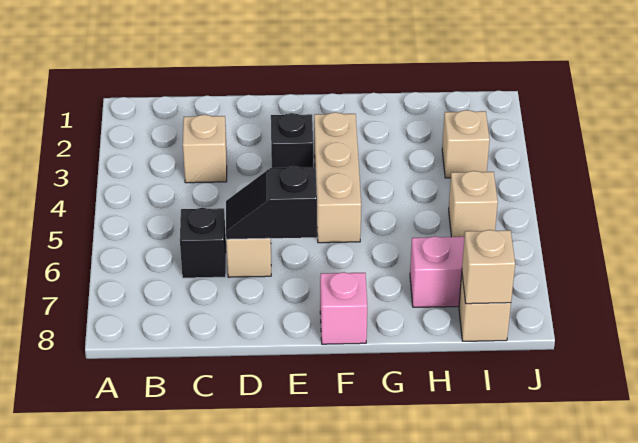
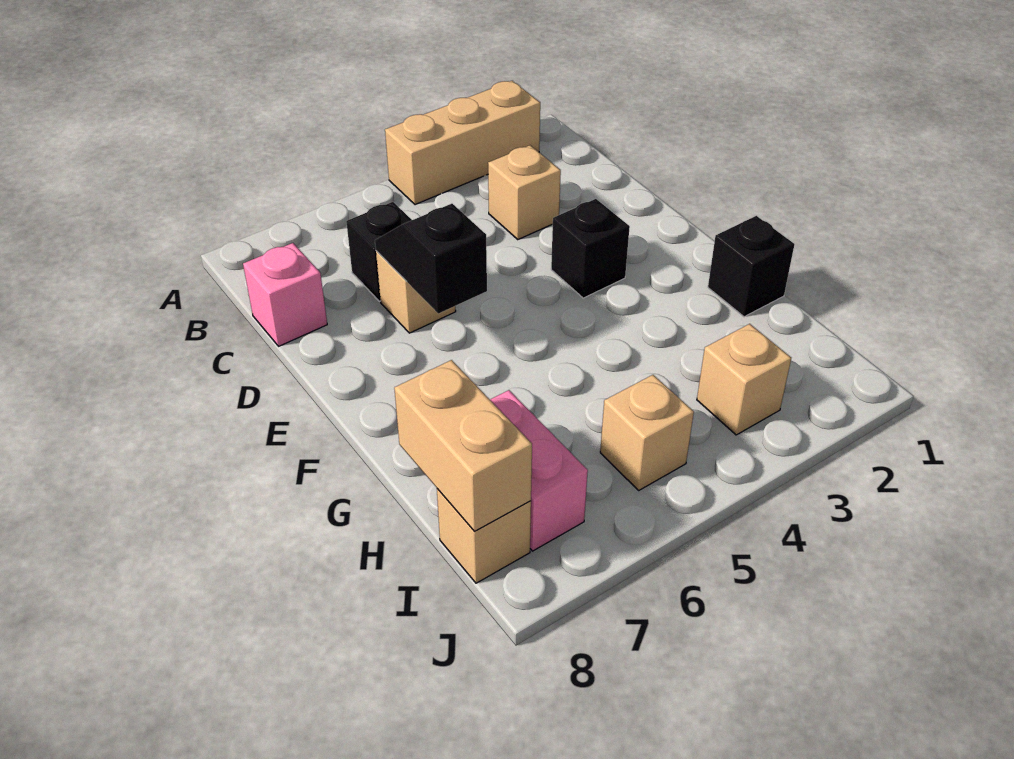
tan 1x3 brick [314,112,361,243] -> tan 1x3 brick moved to [385,81,540,205]
pink 1x1 brick [320,272,367,344] -> pink 1x1 brick moved to [243,243,327,346]
none -> black 1x1 brick [708,216,795,317]
tan 1x1 brick [462,230,515,304] -> tan 1x2 brick [394,360,532,531]

